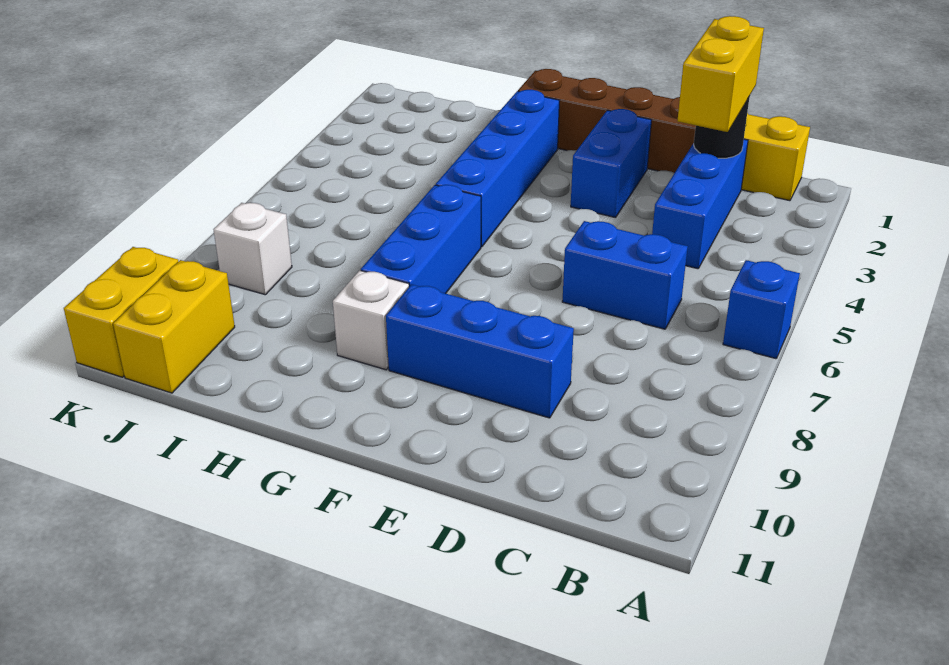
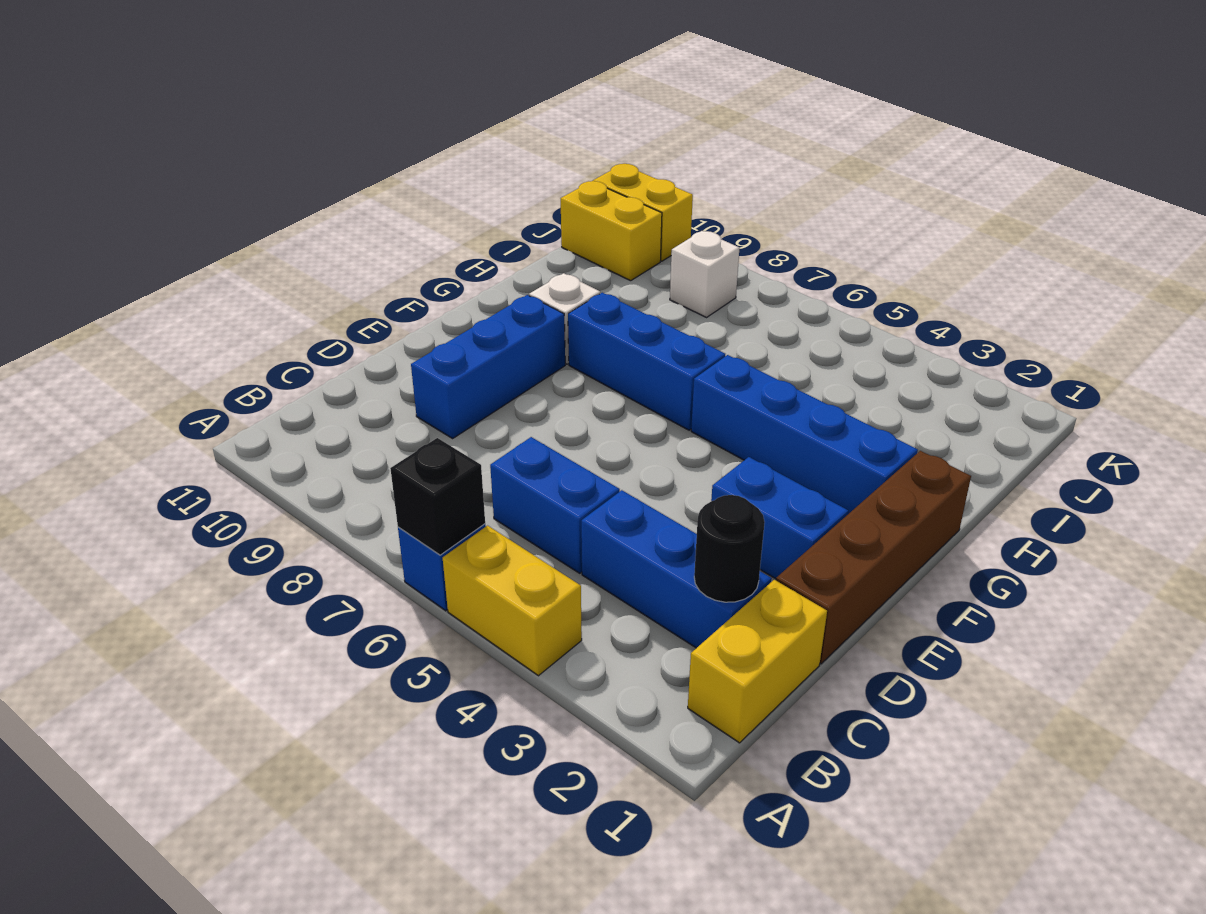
none -> black 1x1 brick [390,438,485,555]
yellow 1x2 brick [678,16,764,132] -> yellow 1x2 brick moved to [443,526,582,676]
blue 1x2 brick [562,221,688,329] -> blue 1x2 brick turned to [490,437,620,573]

